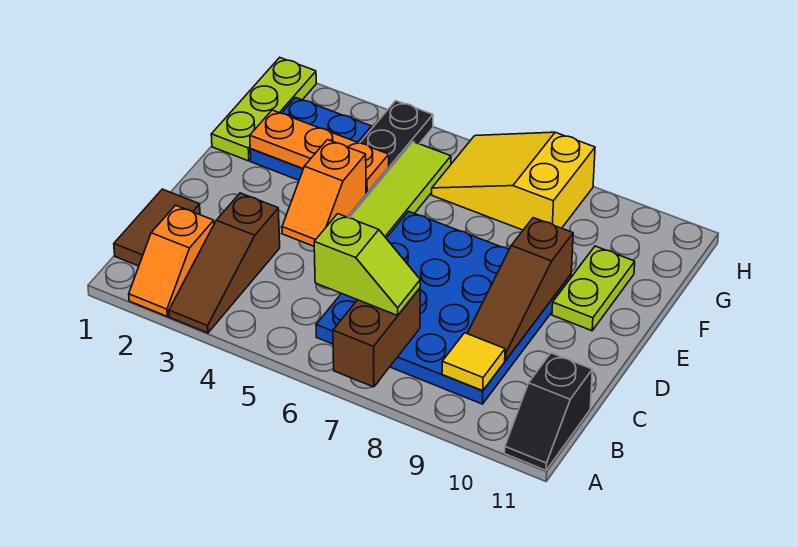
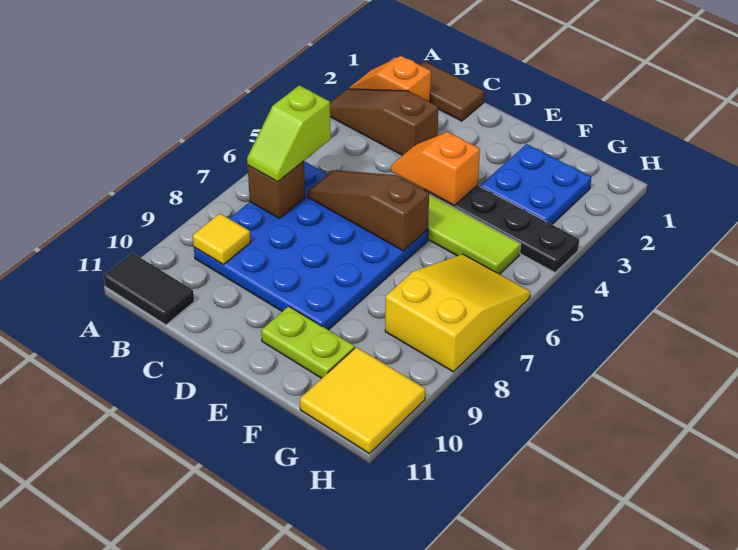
brown 1x2 brick [333,288,420,387] -> brown 1x1 brick [247,161,305,218]
black 1x2 slope [505,353,592,470] -> black 1x2 tile [104,253,194,325]
brown 1x3 slope [467,218,573,360] -> brown 1x3 slope moved to [308,170,429,251]
lime 1x3 plate [211,58,316,161] -> none
orange 1x3 plate [250,110,389,193] -> none
none -> yellow 2x2 tile [300,347,425,453]

